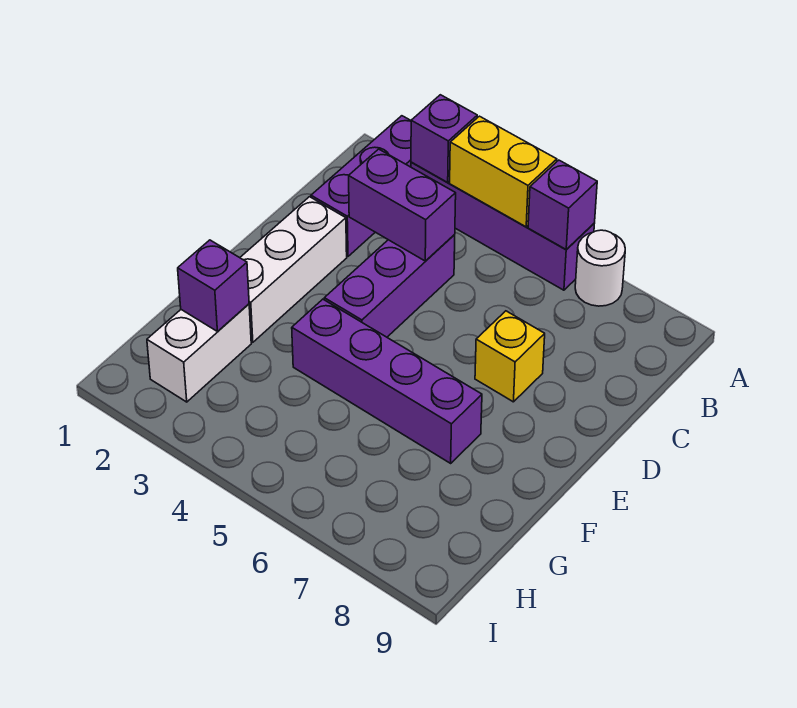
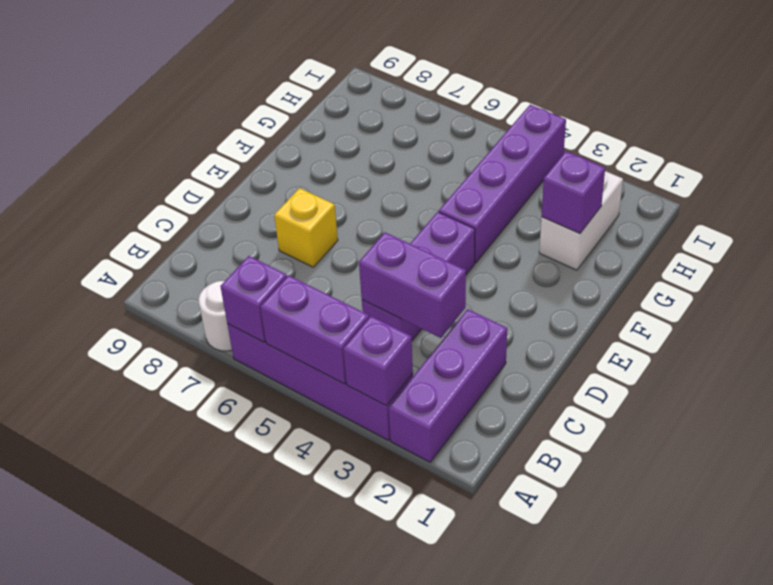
yellow 1x2 brick [450,116,557,227] -> purple 1x2 brick [260,275,369,384]
white 1x3 brick [240,197,347,342] -> none
purple 1x4 brick [292,299,482,463] -> purple 1x4 brick turned to [439,105,566,263]

